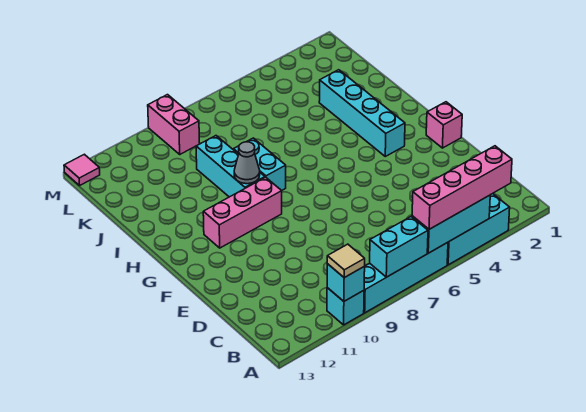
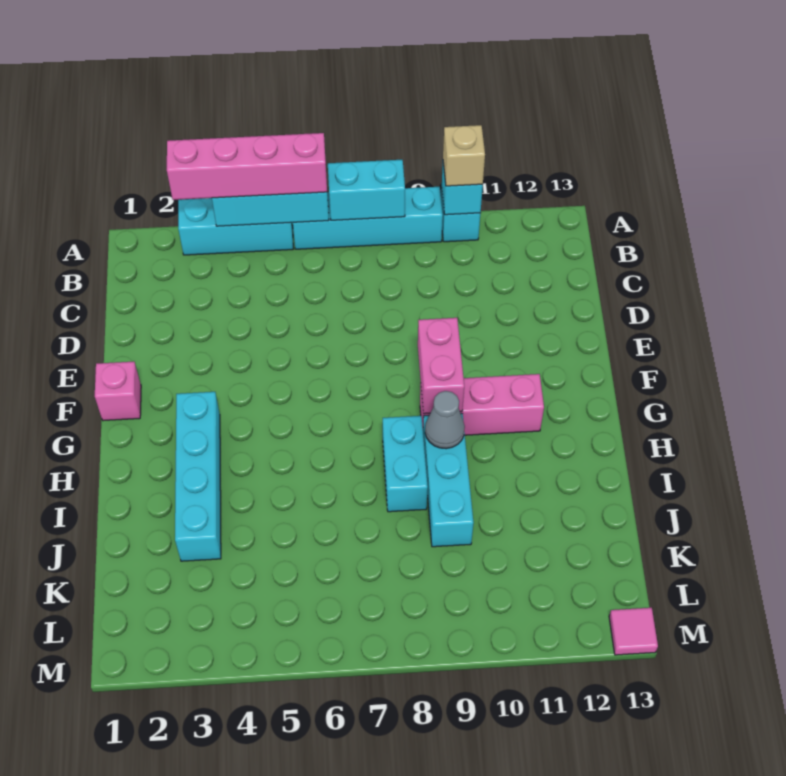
tan 1x1 tile [327,244,365,278] -> tan 1x1 brick [443,125,485,186]
pink 1x2 brick [148,95,200,154] -> pink 1x2 brick moved to [418,318,464,414]

